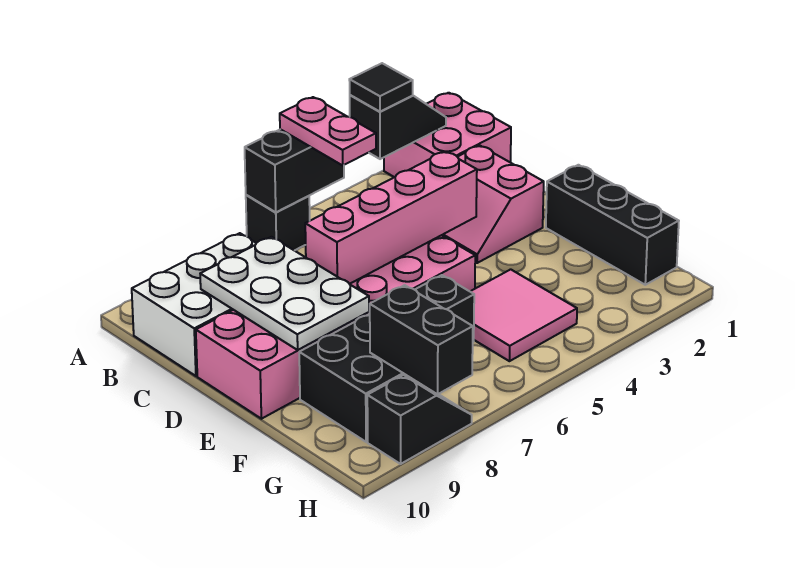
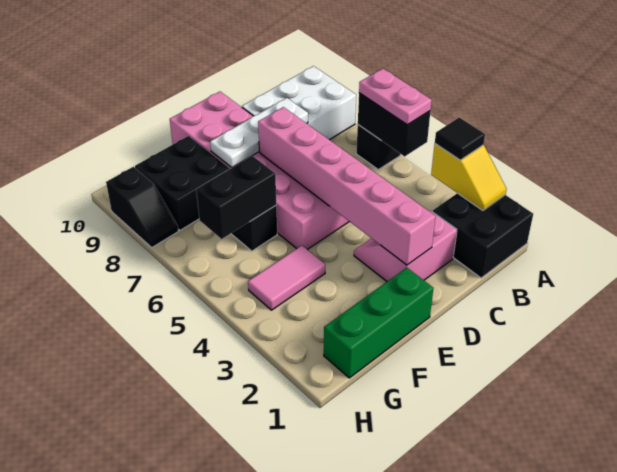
pink 2x2 brick [384,93,511,177] -> black 2x2 brick [432,193,533,278]
black 1x2 slope [350,95,446,159] -> yellow 1x2 slope [431,144,507,210]
pink 1x2 plate [280,97,376,165] -> pink 1x2 plate turned to [359,69,432,125]
white 2x3 brick [132,233,256,376] -> white 2x3 brick turned to [242,66,356,140]
white 2x3 plate [200,237,369,350] -> white 1x3 plate [210,98,308,167]
pink 1x4 brick [305,151,477,284] -> pink 1x6 brick [258,107,436,265]
black 1x3 brick [546,165,679,285] -> green 1x3 brick [324,268,433,378]
pink 2x2 tile [470,269,577,361] -> pink 1x2 tile [248,246,325,310]
black 1x2 brick [370,285,473,394] -> black 1x2 brick moved to [196,156,276,239]

